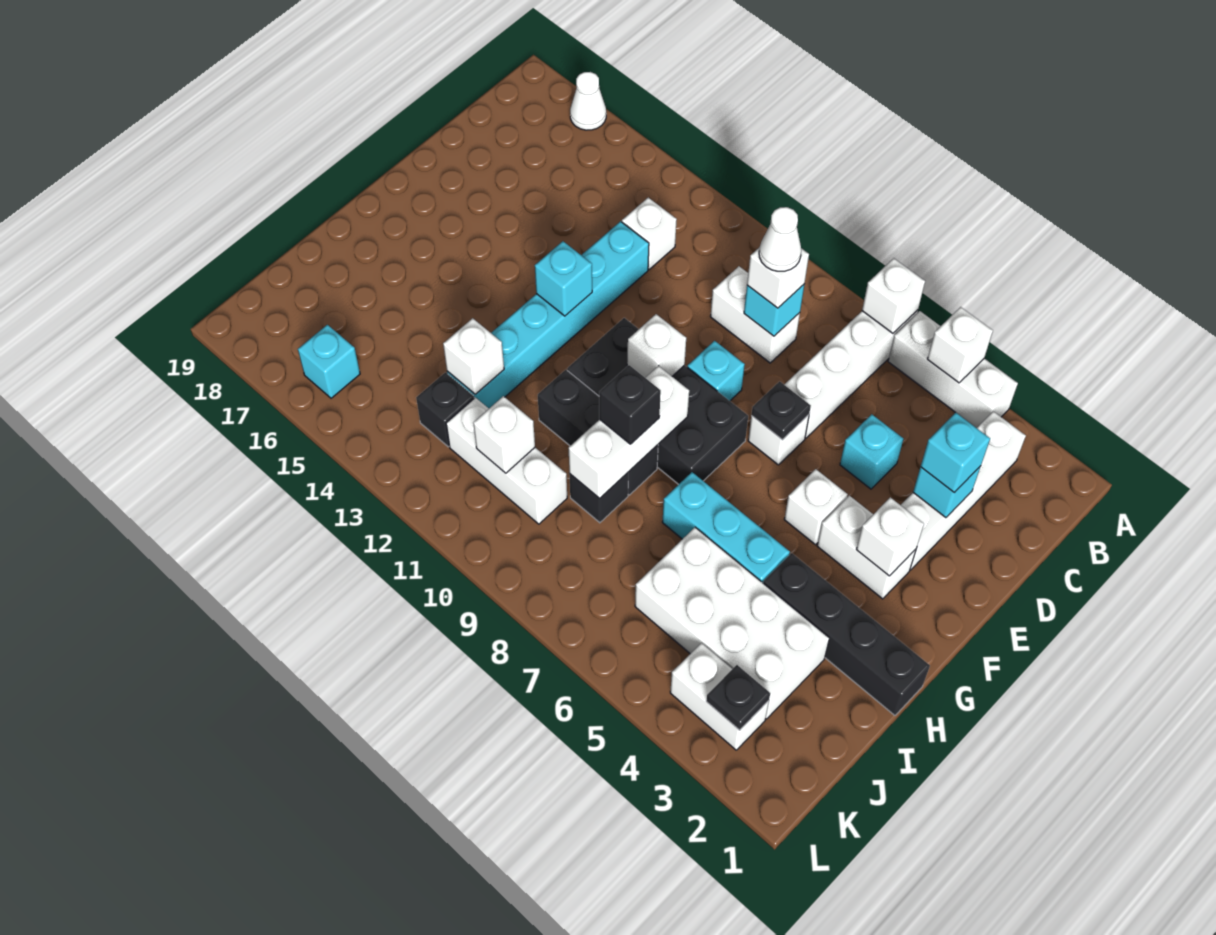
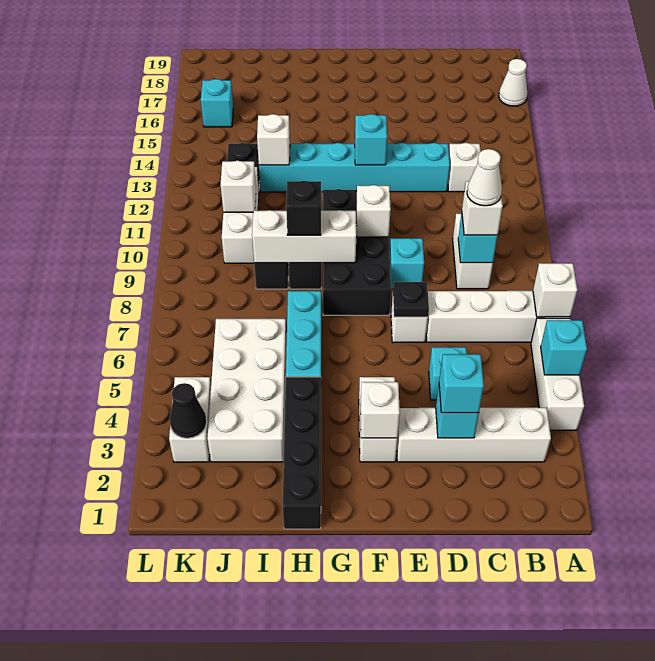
white 1x1 brick [928,307,993,383] -> cyan 1x1 brick [541,320,587,375]
white 1x1 brick [784,469,848,545] -> none
black 1x1 plate [706,665,770,730] -> black 1x1 cone [170,383,207,438]

